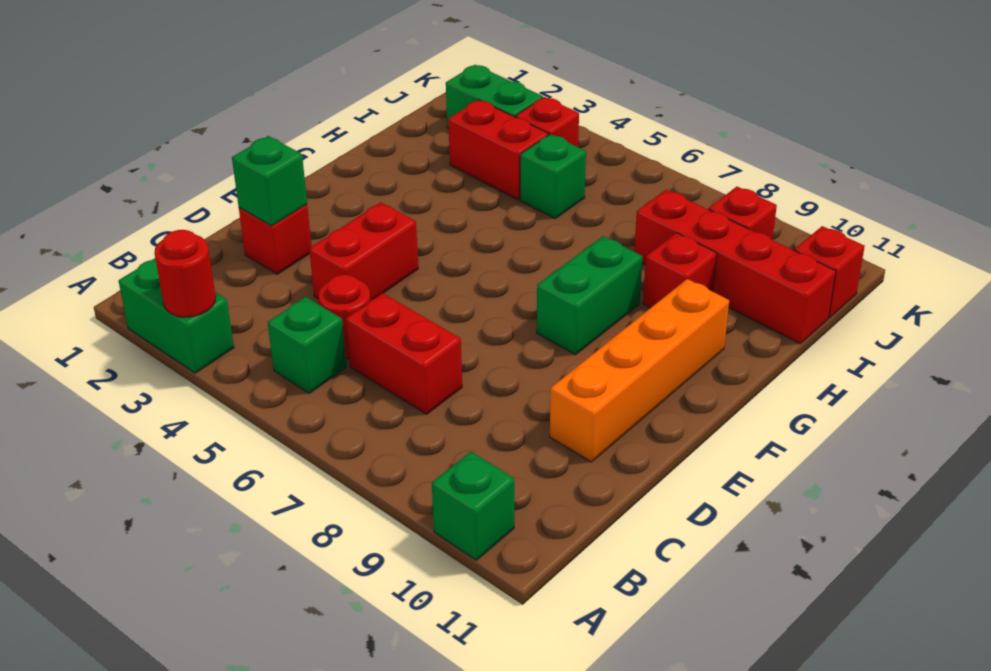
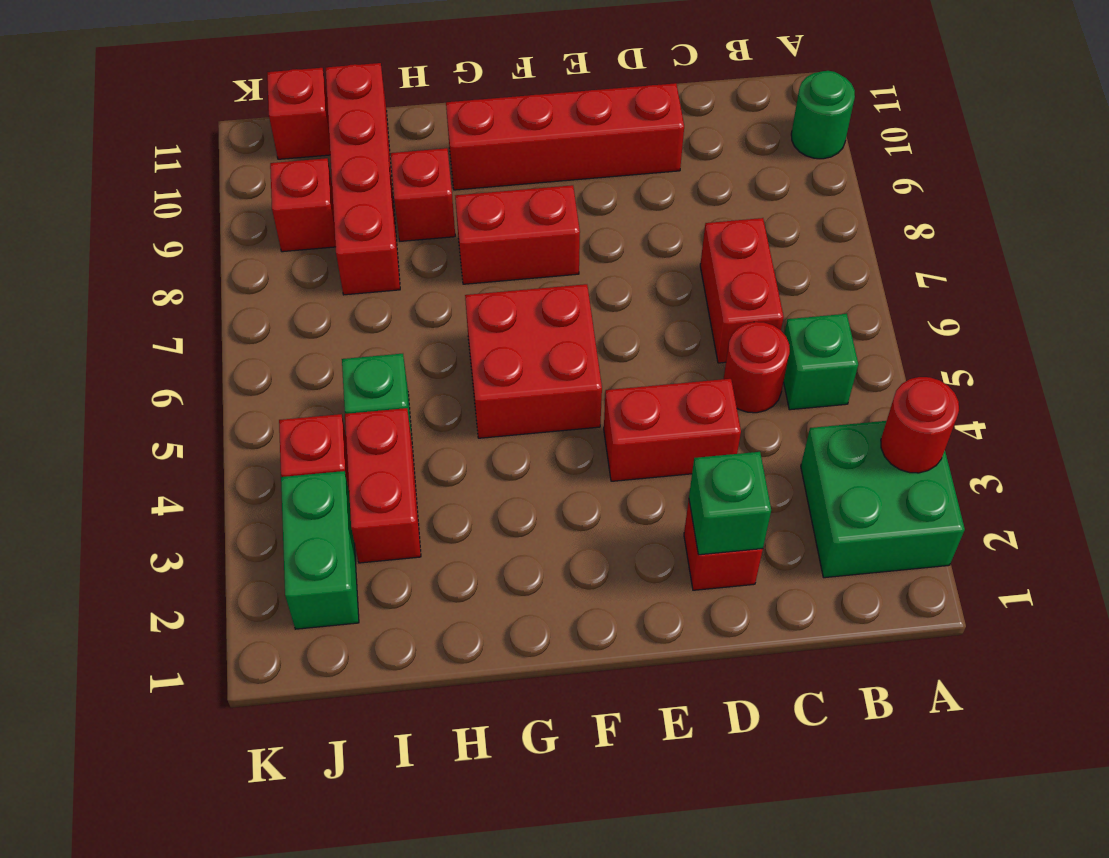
green 1x2 brick [119,258,234,373] -> green 2x2 brick [801,421,965,578]
green 1x1 brick [432,452,514,560] -> green 1x1 round brick [791,71,855,159]
orange 1x4 brick [550,279,729,462] -> red 1x4 brick [446,83,684,190]
none -> red 2x2 brick [465,284,602,438]
green 1x2 brick [537,236,643,355] -> red 1x2 brick [455,185,580,284]

